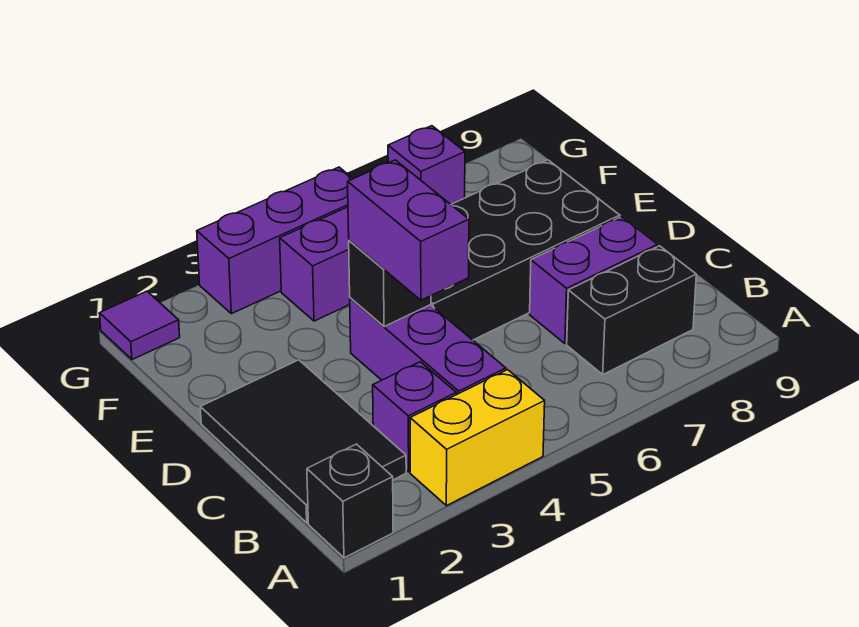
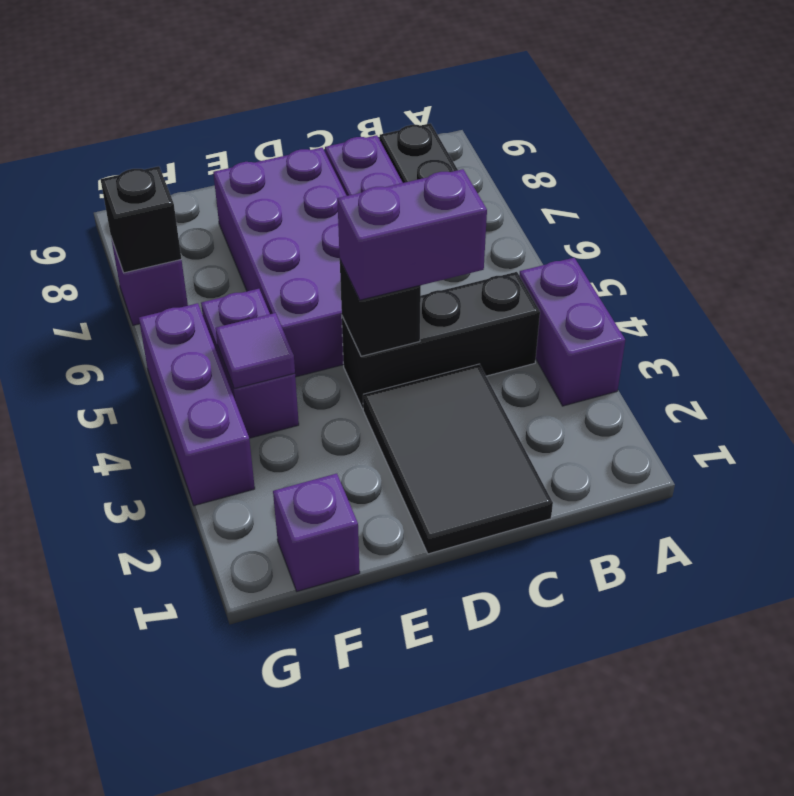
black 1x1 brick [307,444,393,558] -> black 1x1 brick moved to [101,166,181,273]
yellow 1x2 brick [410,370,545,506] -> purple 1x2 brick [519,258,625,406]
black 2x3 tile [200,360,406,523] -> black 2x3 tile turned to [363,364,553,554]
purple 1x1 brick [373,362,456,472] -> purple 1x1 brick moved to [273,474,360,591]
purple 1x3 brick [350,298,506,395] -> black 1x3 brick [342,272,540,409]
black 2x4 brick [431,160,620,340] -> purple 2x4 brick [213,148,347,377]
purple 1x1 tile [99,291,180,360] -> purple 1x1 tile moved to [215,313,295,389]

